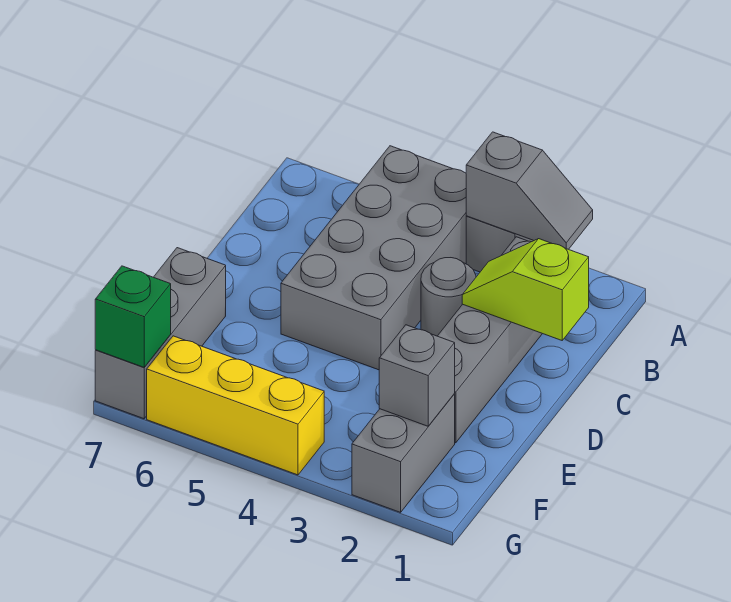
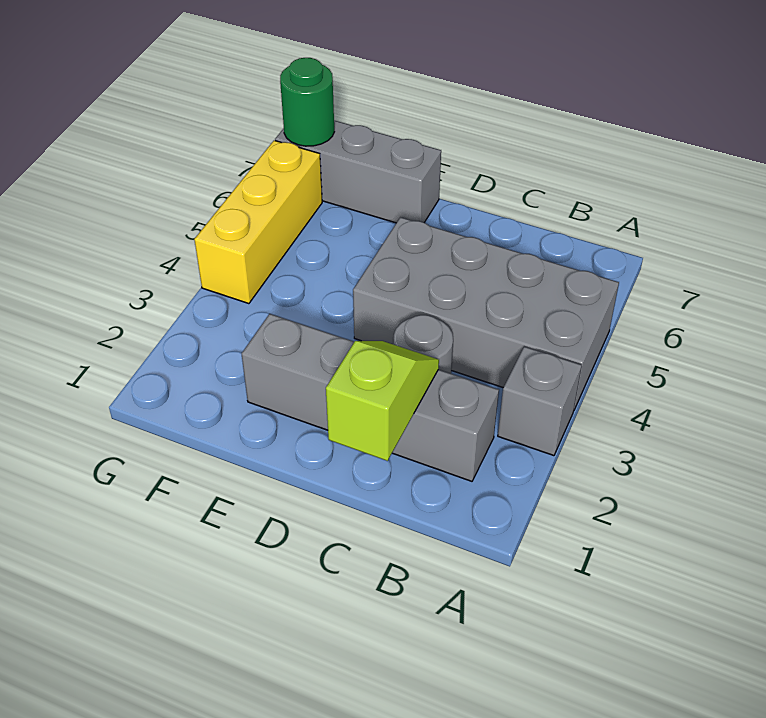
grey 1x2 slope [466,132,593,249] -> none
grey 1x2 brick [352,394,455,512] -> none
grey 1x1 brick [379,325,455,426] -> none
green 1x1 brick [95,266,171,367] -> green 1x1 round brick [280,58,334,146]

